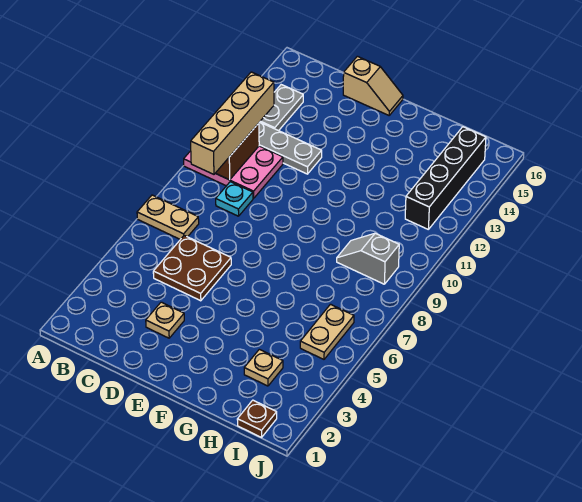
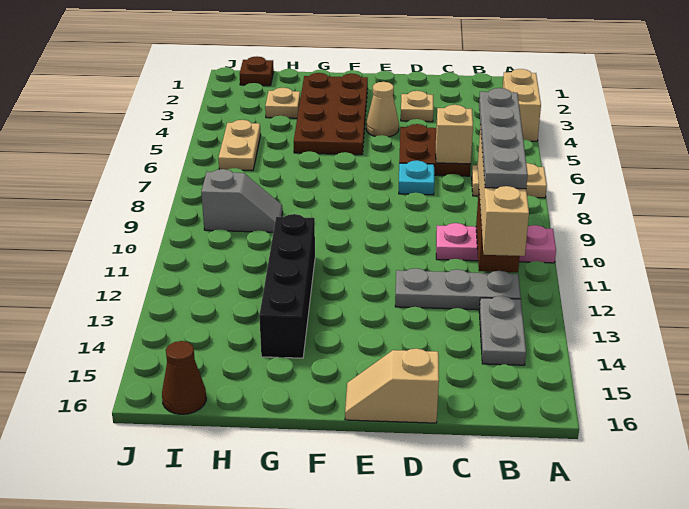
none -> tan 1x2 brick [503,69,541,141]
pink 2x3 plate [184,146,283,198] -> pink 1x3 plate [436,223,556,263]
none -> grey 1x4 plate [479,88,528,189]
none -> tan 1x1 brick [436,105,473,164]
cyan 1x1 plate [216,182,253,216] -> cyan 1x1 plate moved to [399,160,434,195]
none -> tan 1x1 cone [366,82,399,137]
none -> brown 2x4 plate [294,73,368,155]
black 1x4 brick [405,127,486,229] -> black 1x4 brick moved to [259,214,315,358]
none -> brown 1x1 cone [162,341,206,414]

